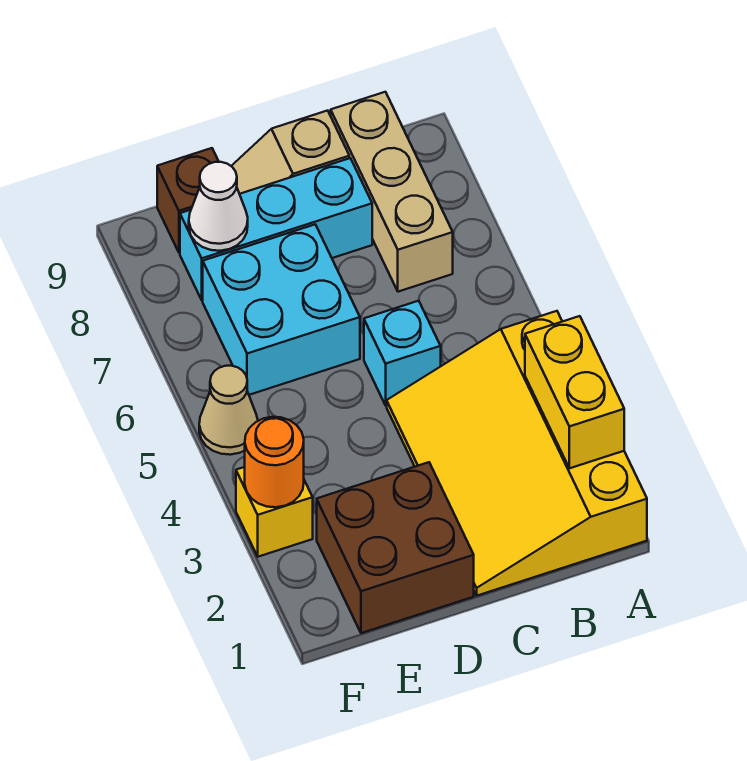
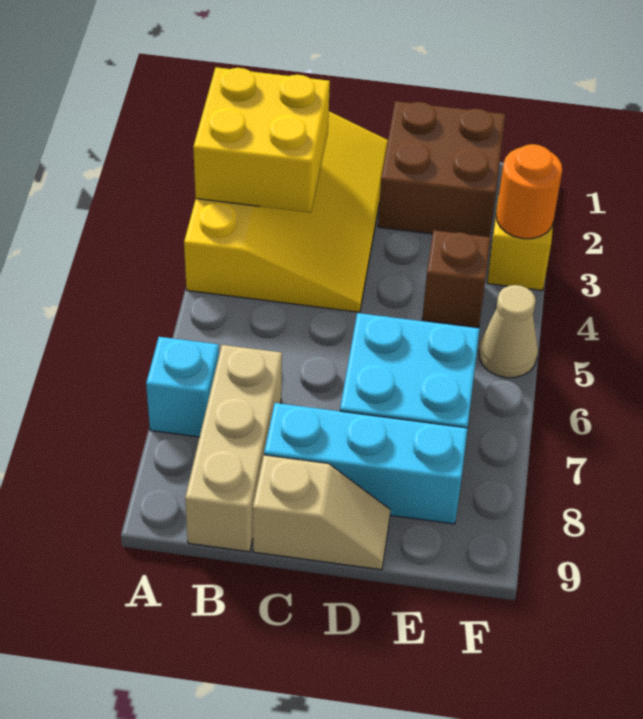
yellow 1x2 brick [525,316,624,468] -> yellow 2x2 brick [193,67,330,213]
cyan 1x1 brick [364,301,441,405] -> cyan 1x1 brick moved to [146,337,219,437]
white 1x1 cone [189,162,248,251] -> none
brown 1x1 brick [157,148,219,253] -> brown 1x1 brick moved to [422,230,491,327]

